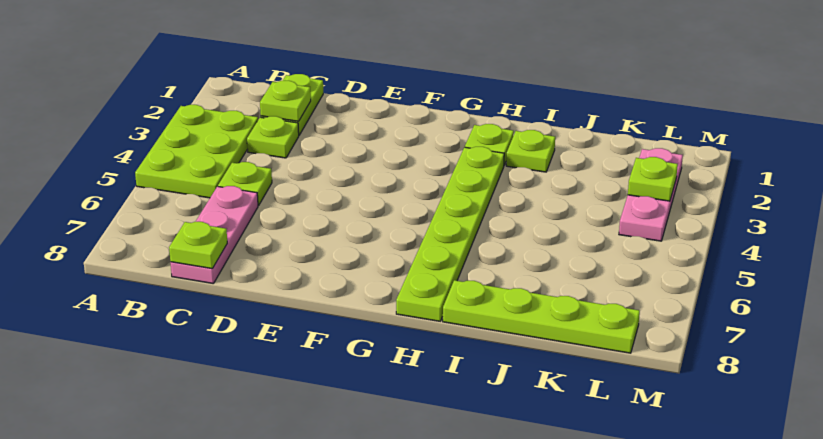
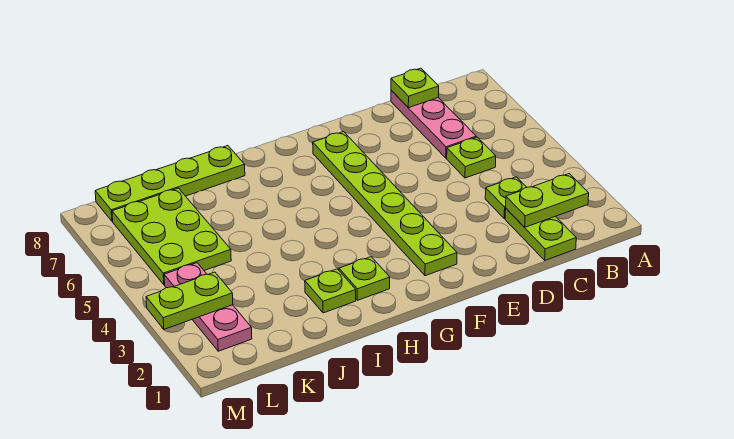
lime 2x3 plate [135,105,258,198] -> lime 2x3 plate moved to [112,188,231,285]
lime 1x1 plate [260,81,311,121] -> lime 1x2 plate [506,174,589,227]
lime 1x6 plate [396,147,504,321] -> lime 1x6 plate moved to [313,132,457,276]
lime 1x1 plate [628,157,678,201] -> lime 1x2 plate [146,272,233,329]

